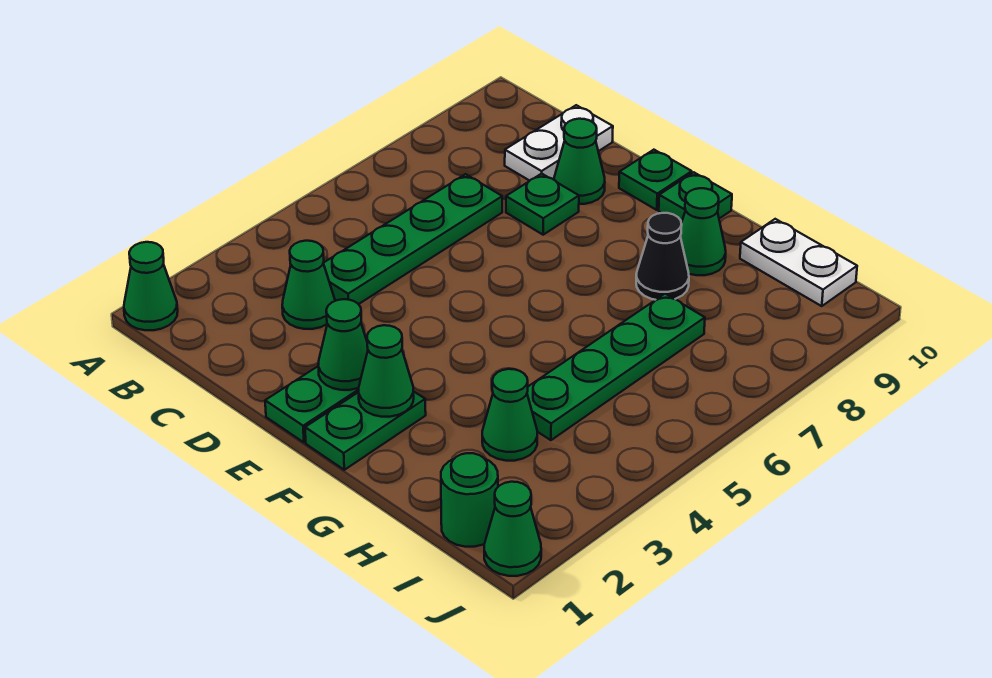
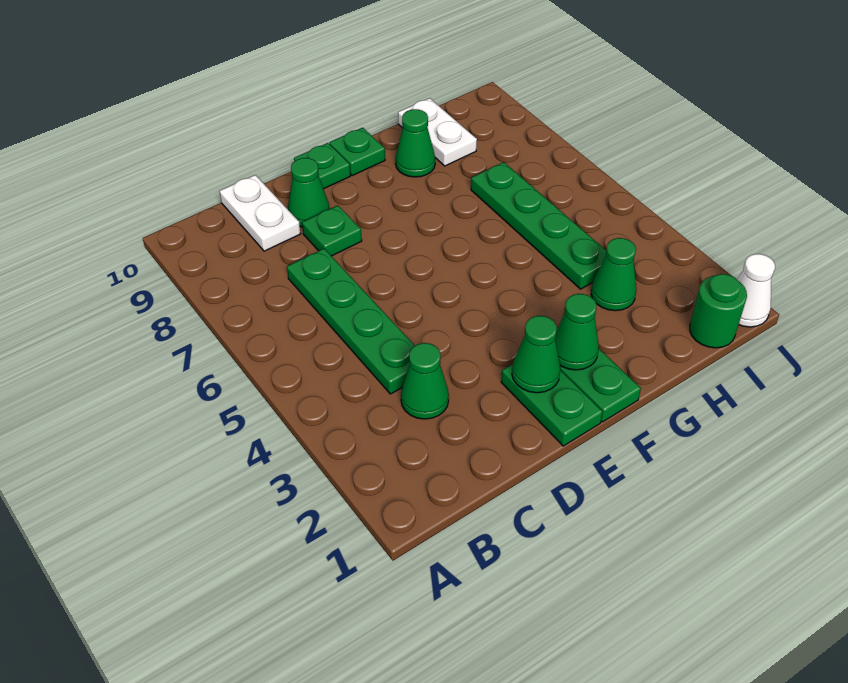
green 1x1 cone [124,242,178,330] -> none
black 1x1 cone [636,213,689,300] -> none
white 1x2 plate [740,219,857,306] -> white 1x2 plate turned to [398,98,477,166]
green 1x1 cone [484,482,541,576] -> white 1x1 cone [737,254,775,327]

